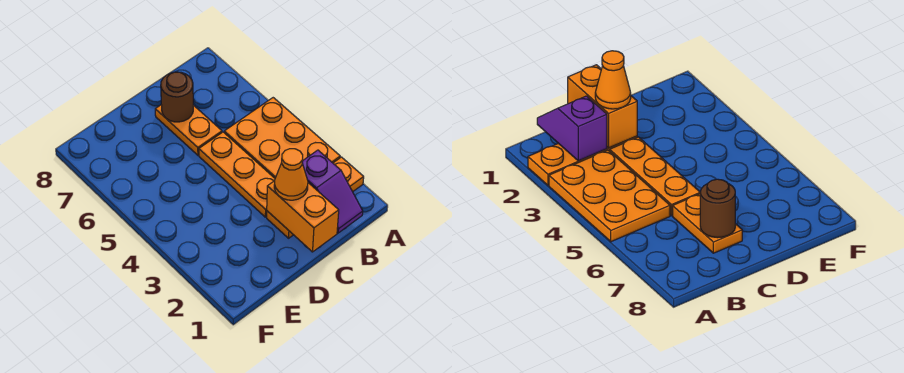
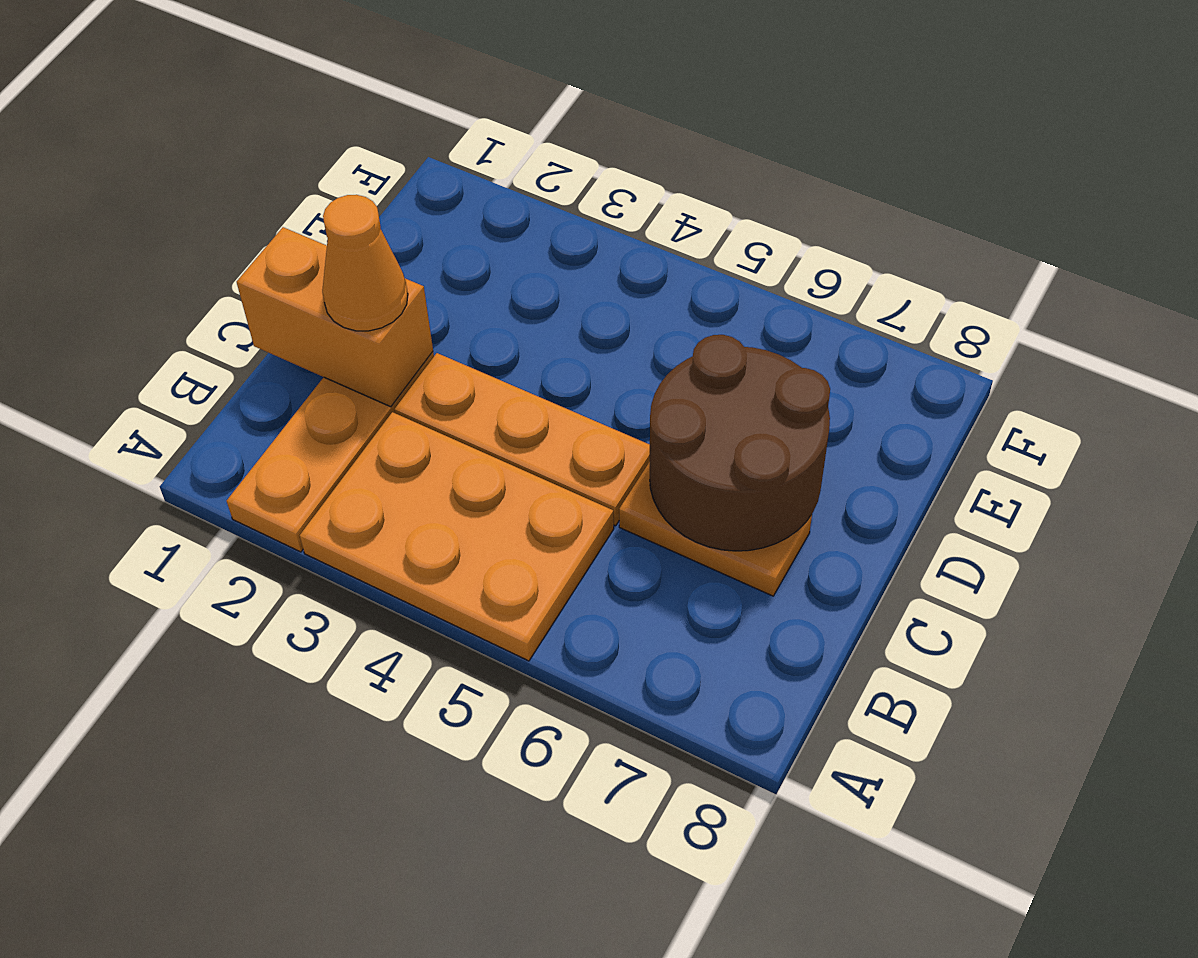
purple 1x2 slope [302,150,363,233] -> none
brown 1x1 round brick [161,72,193,122] -> brown 2x2 round brick [650,335,830,551]

